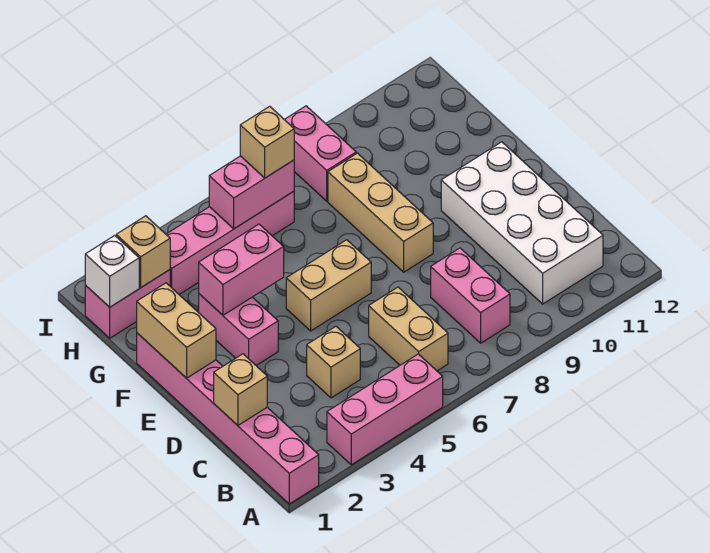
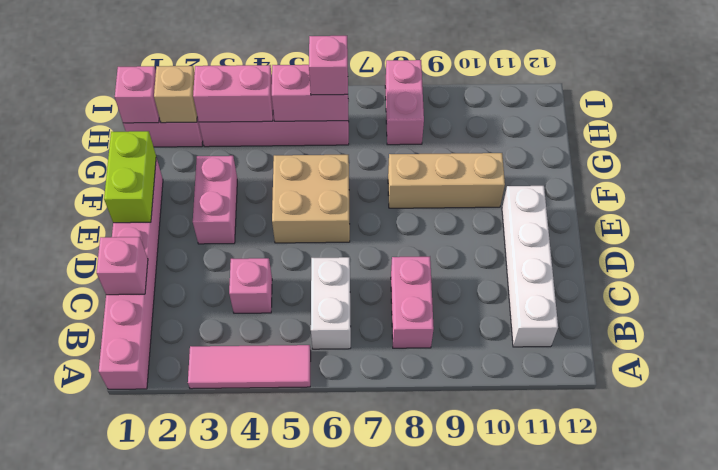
pink 1x3 brick [327,354,443,465] -> pink 1x3 tile [188,345,311,389]
tan 1x2 brick [369,287,448,371] -> white 1x2 brick [311,257,351,349]
white 2x4 brick [441,142,603,304] -> white 1x4 brick [502,186,558,347]
tan 1x1 brick [214,354,267,425] -> pink 1x1 brick [97,237,148,295]
tan 1x1 brick [307,326,360,398] -> pink 1x1 brick [229,258,272,313]
tan 1x2 brick [137,283,216,378] -> lime 1x2 brick [104,131,156,223]
tan 1x2 brick [286,240,371,331] -> tan 2x2 brick [272,155,350,243]
tan 1x3 brick [328,153,433,272] -> tan 1x3 brick turned to [388,153,505,208]
pink 1x2 brick [199,224,284,315] -> pink 1x2 brick moved to [193,65,273,122]
white 1x1 brick [85,236,139,307] -> pink 1x1 brick [115,66,159,123]
tan 1x1 brick [240,106,294,178] -> pink 1x1 brick [309,36,348,95]

